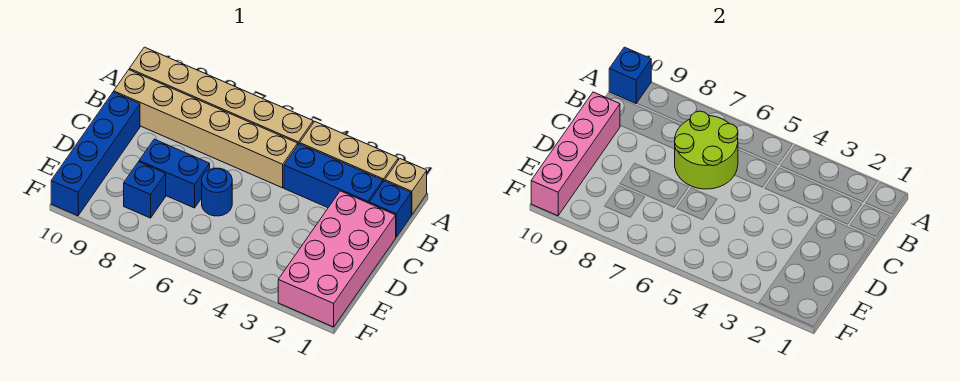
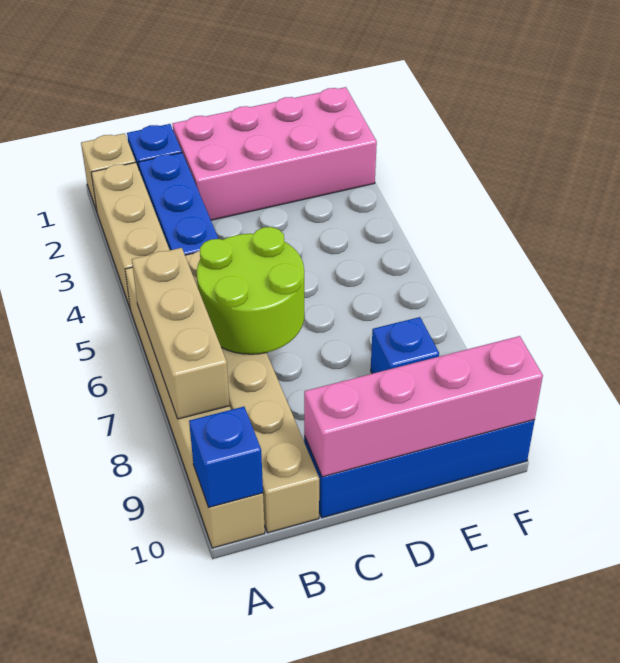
none -> tan 1x3 brick [132,248,230,419]
blue 1x1 round brick [202,168,232,216] -> none
blue 1x2 brick [139,139,210,208] -> none

